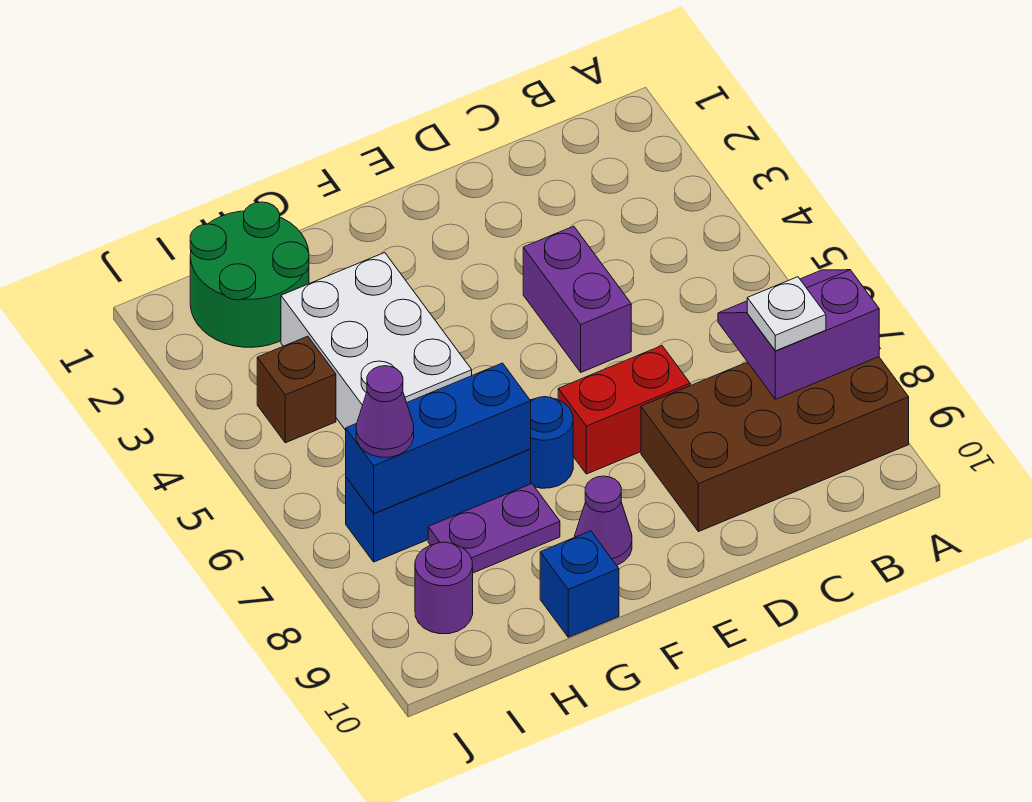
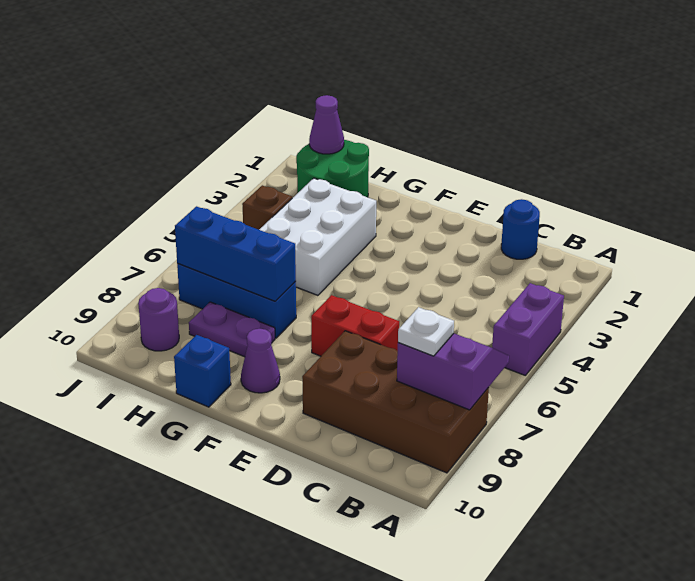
purple 1x2 brick [523,226,631,372] -> purple 1x2 brick moved to [492,283,564,375]
blue 1x1 round brick [530,397,573,488] -> blue 1x1 round brick moved to [501,199,540,259]
purple 1x1 cone [356,366,414,457] -> purple 1x1 cone moved to [309,95,344,154]

